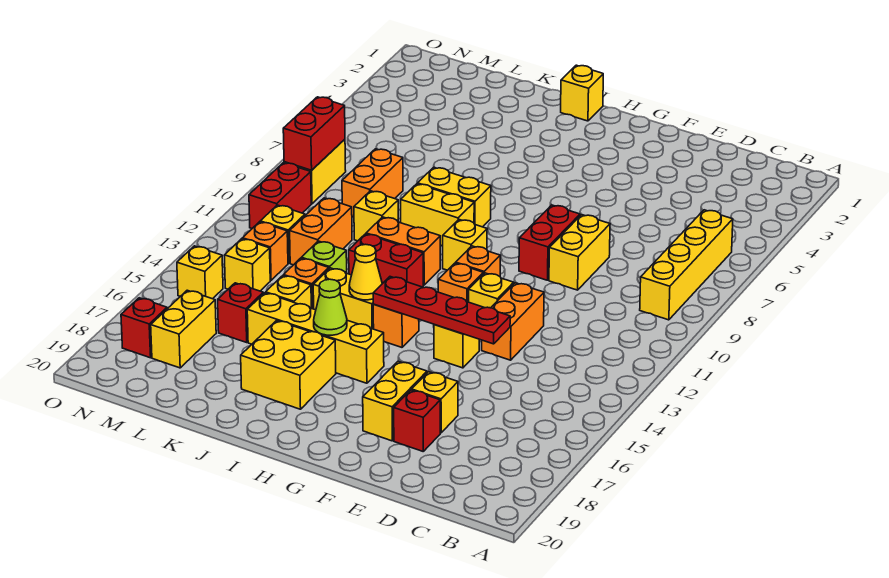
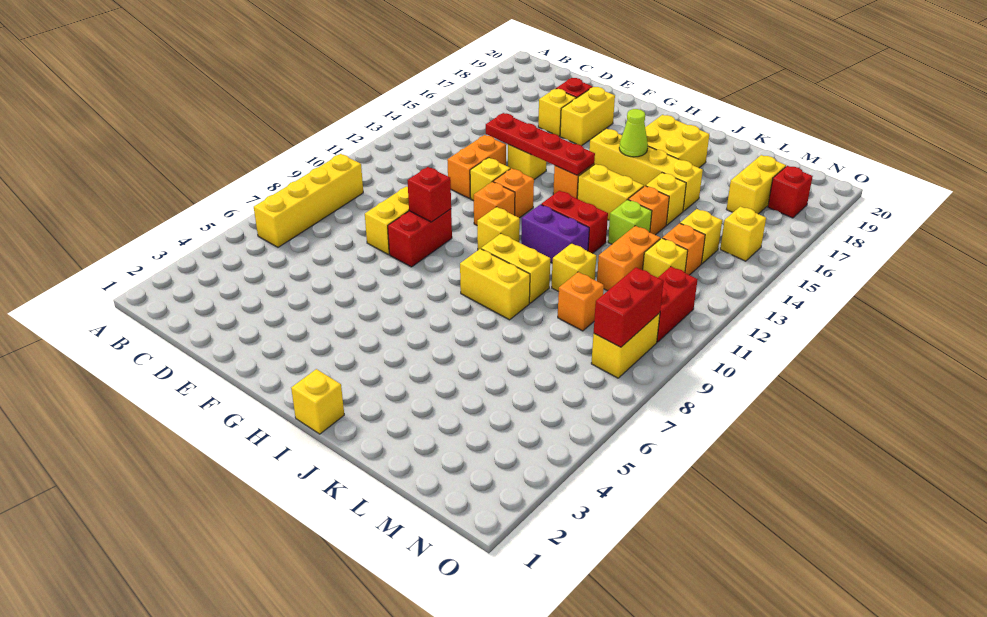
orange 1x2 brick [366,217,440,285] -> purple 1x2 brick [521,204,589,263]
yellow 1x1 cone [349,244,382,300] -> none
orange 1x2 brick [342,149,403,217] -> orange 1x1 brick [558,272,604,331]
red 1x1 brick [218,283,263,342] -> red 1x1 brick moved to [407,167,451,222]

